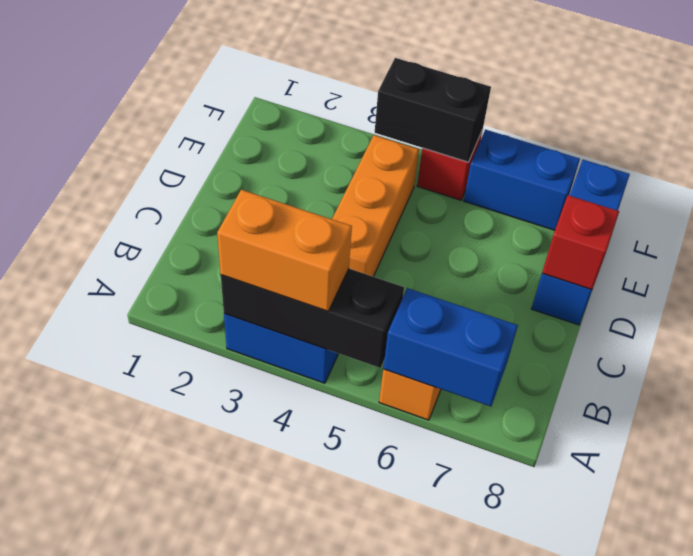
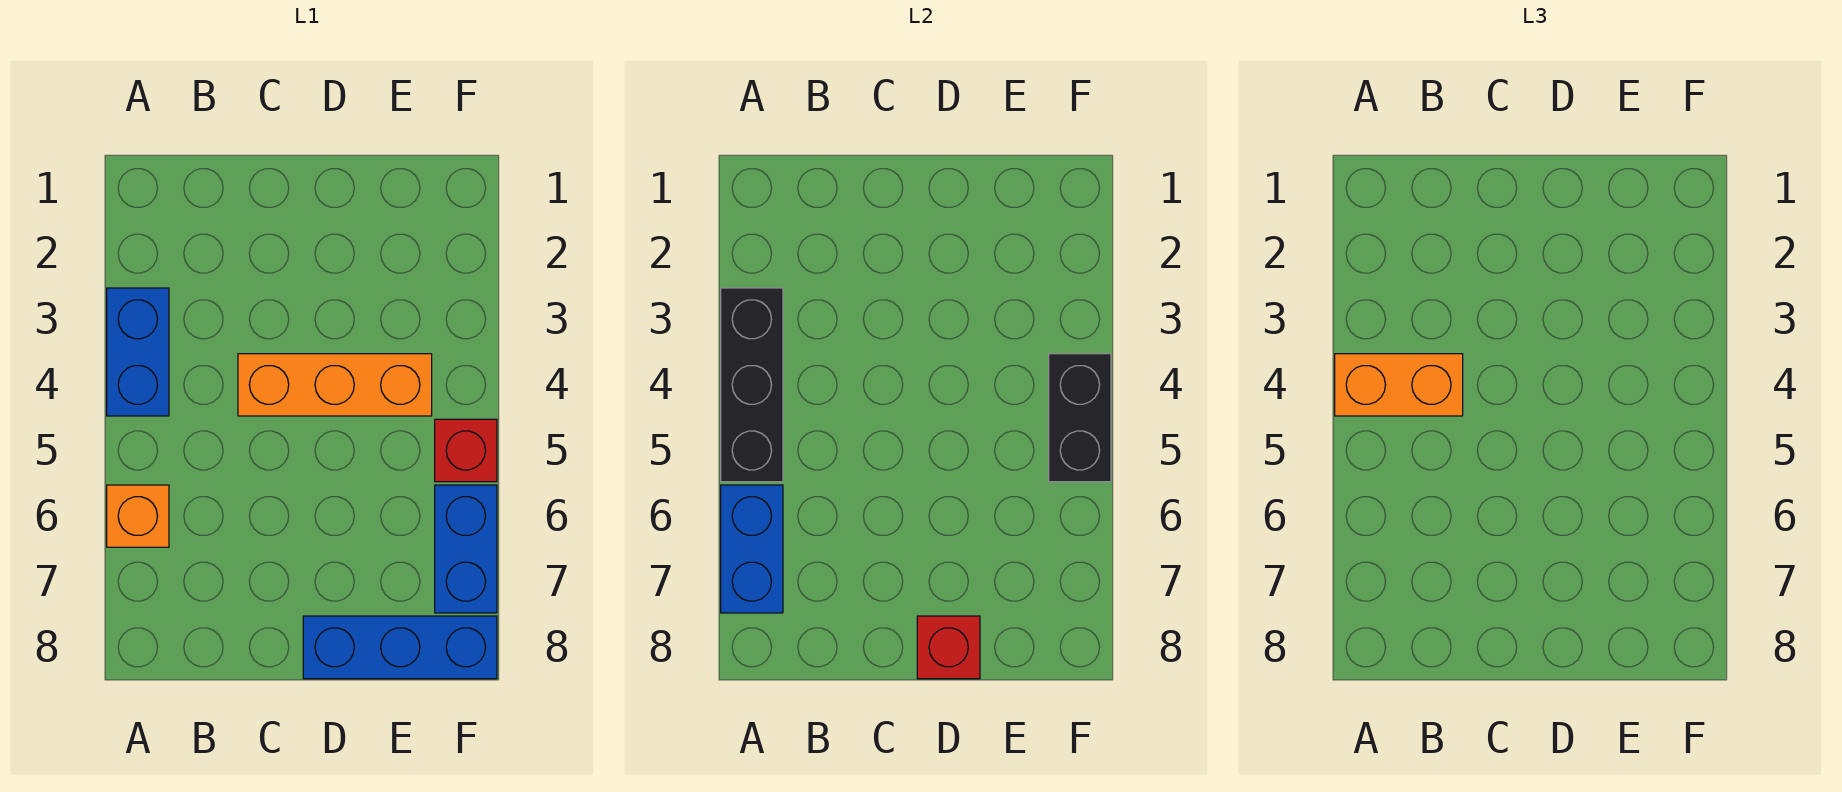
orange 1x2 brick [217,190,352,311] -> orange 1x2 brick turned to [1335,354,1463,416]

